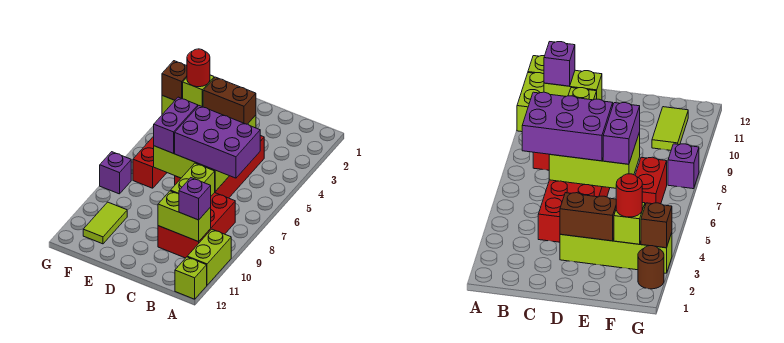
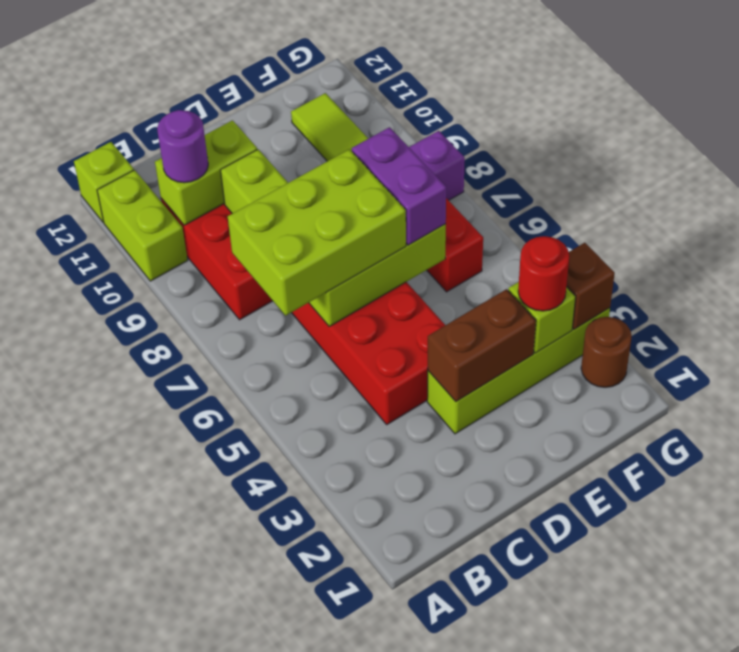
purple 2x3 brick [175,106,260,178] -> lime 2x3 brick [228,149,406,316]
purple 1x1 brick [179,178,211,220] -> purple 1x1 round brick [157,110,208,183]

